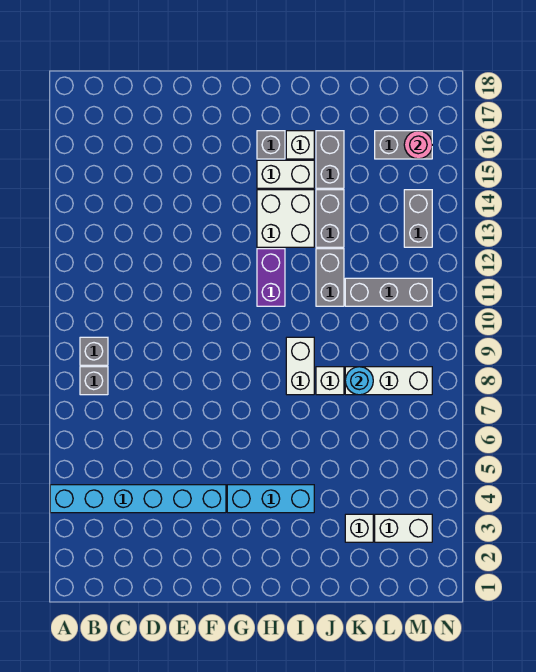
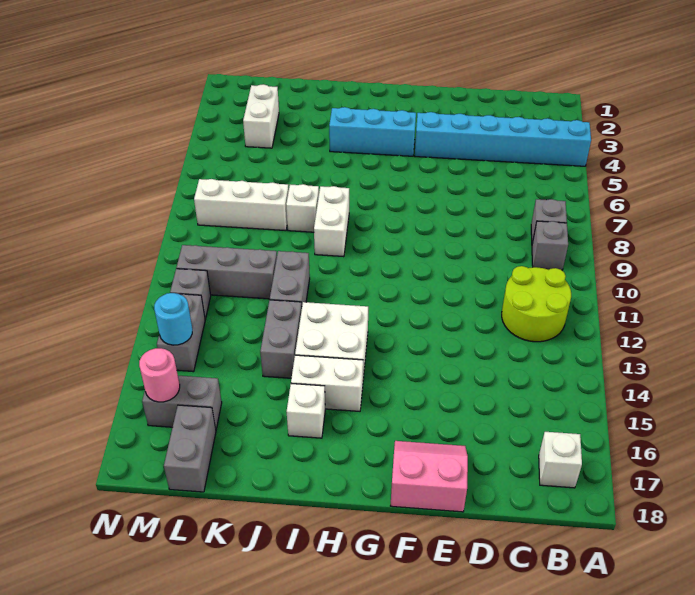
none -> lime 2x2 round brick [502,266,571,342]
none -> pink 2x2 slope [391,441,468,512]
purple 1x2 brick [257,249,285,306] -> none
grey 1x1 brick [257,131,285,159] -> grey 1x1 brick moved to [170,269,211,319]
grey 1x2 brick [316,131,344,188] -> grey 1x2 brick moved to [164,405,216,492]
white 1x1 brick [345,514,373,542] -> white 1x1 brick moved to [539,432,582,488]
cyan 1x1 round brick [345,367,373,395] -> cyan 1x1 round brick moved to [154,293,192,345]
white 1x2 brick [375,514,432,542] -> white 1x2 brick turned to [243,84,279,148]

